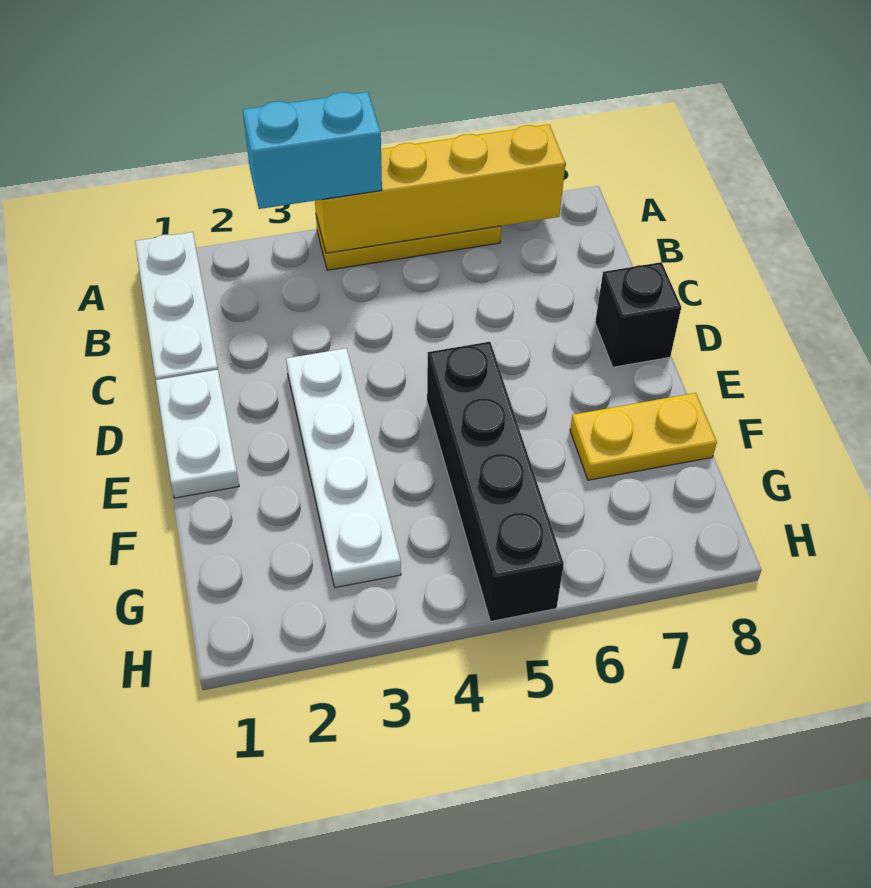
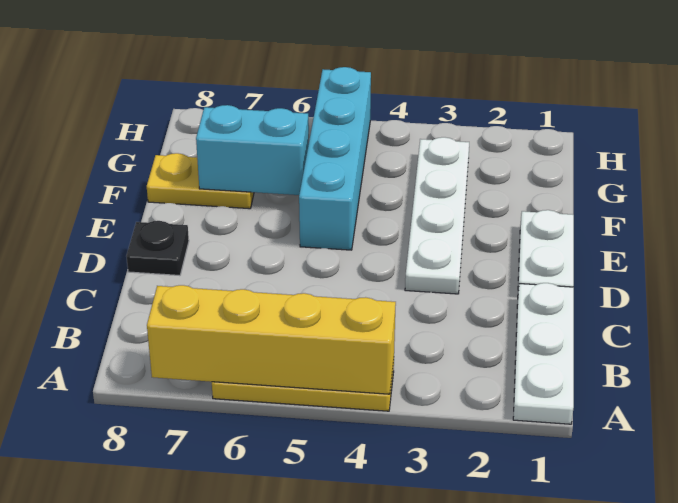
cyan 1x2 brick [243,92,382,209] -> cyan 1x2 brick moved to [196,105,309,195]
black 1x1 brick [595,262,681,367] -> black 1x1 plate [126,221,189,276]
black 1x4 brick [427,342,564,621] -> cyan 1x4 brick [299,67,371,250]

